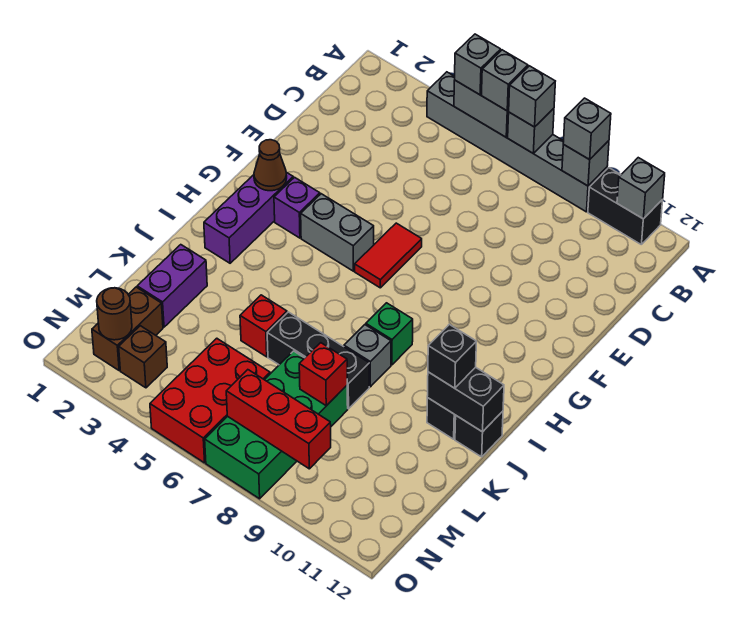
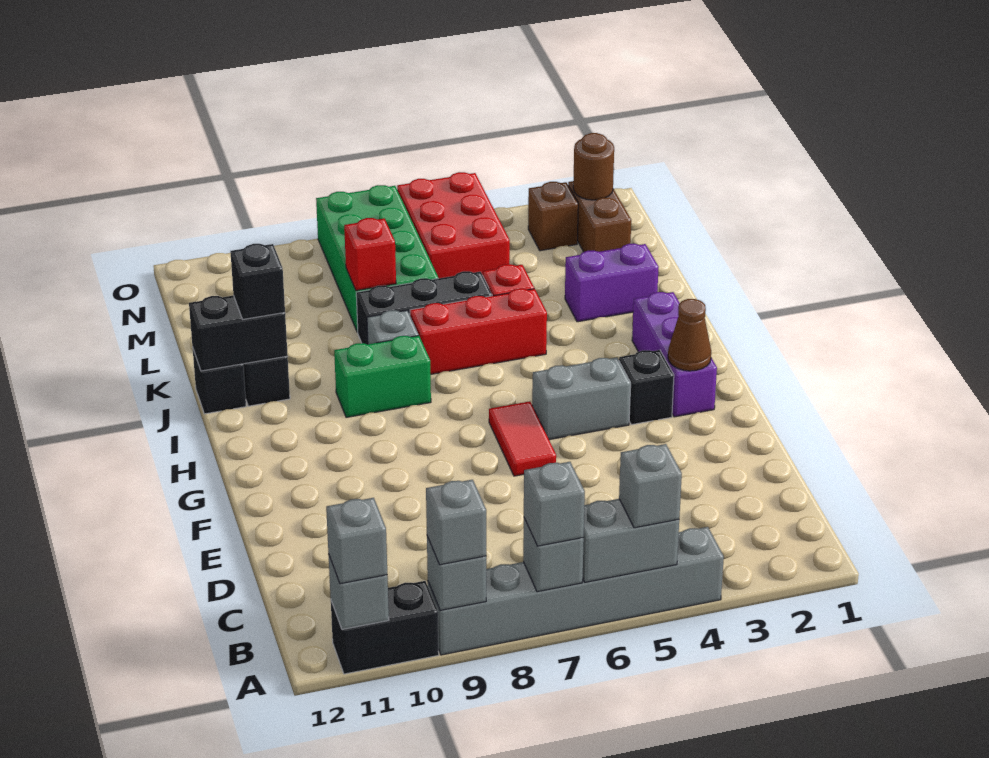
grey 1x1 brick [481,50,528,111] -> grey 1x1 brick moved to [326,498,387,584]
purple 1x1 brick [274,177,320,238] -> black 1x1 brick [619,350,674,425]
green 1x1 brick [366,303,413,365] -> green 1x2 brick [334,336,431,417]
purple 1x2 brick [137,245,207,327] -> purple 1x2 brick turned to [565,244,659,322]
red 1x3 brick [226,370,331,469] -> red 1x3 brick moved to [410,289,547,374]

